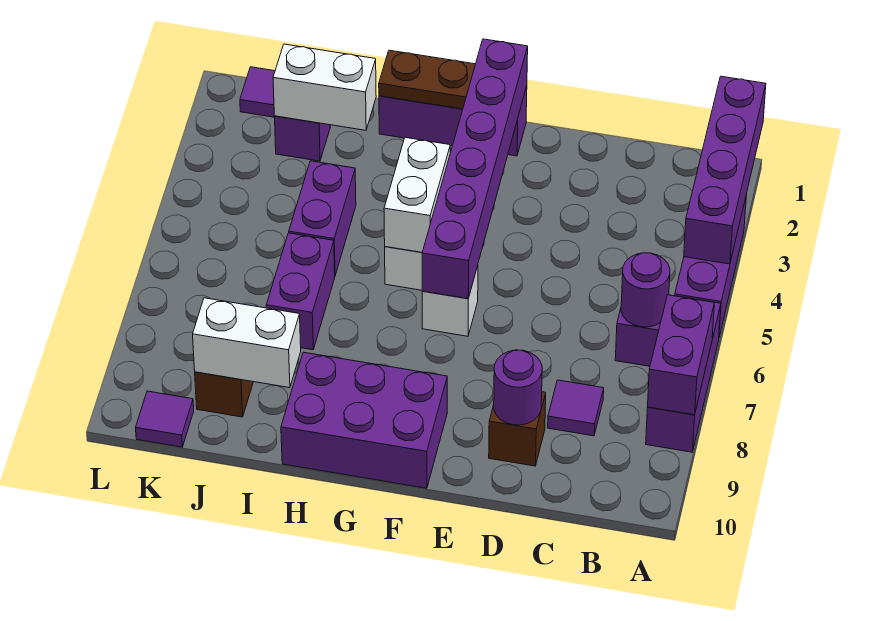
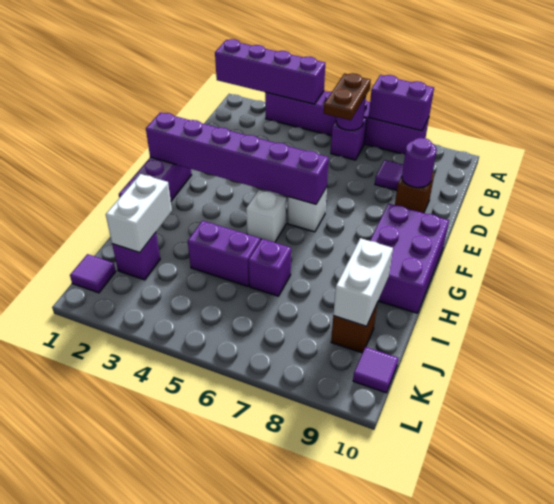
brown 1x2 plate [379,50,475,109] -> brown 1x2 plate moved to [324,73,371,120]
white 1x2 brick [384,137,450,252] -> none
purple 1x2 brick [266,233,335,350] -> purple 1x1 brick [249,239,291,296]

